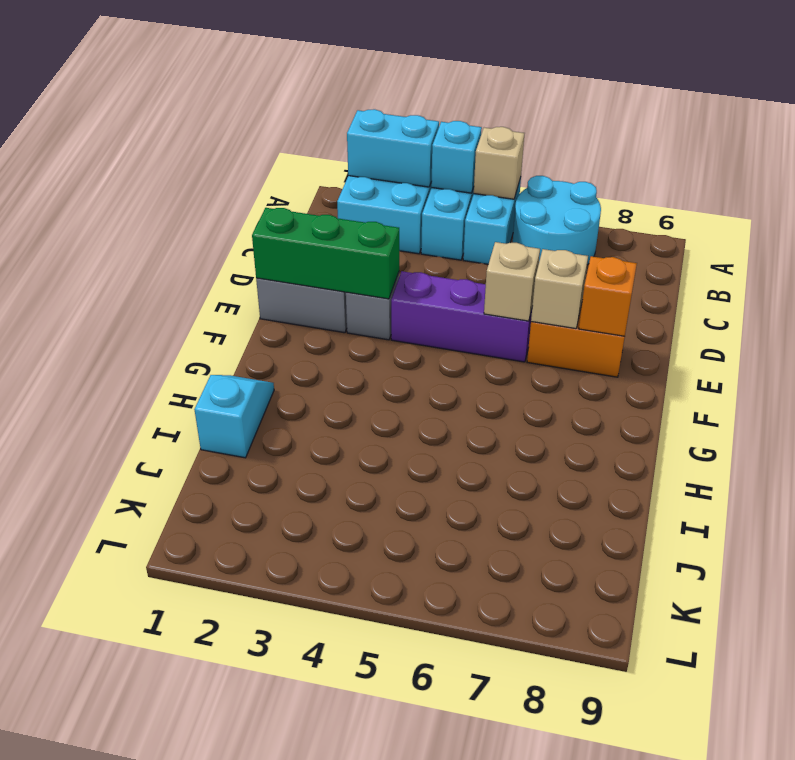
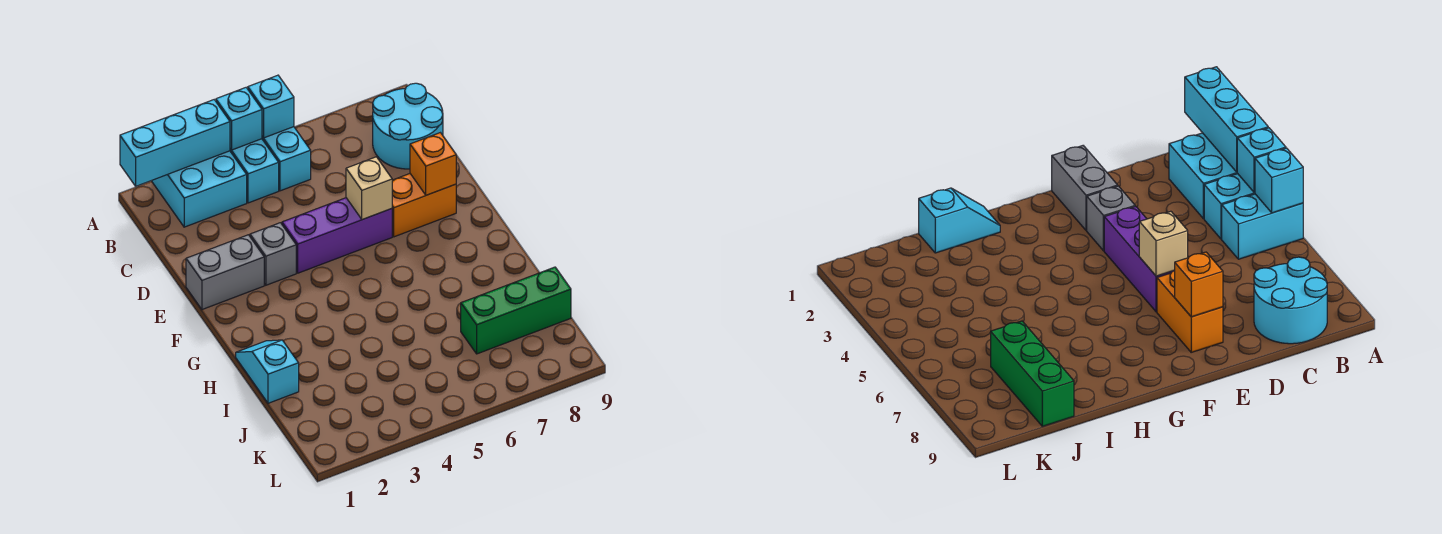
cyan 1x2 brick [347,109,439,187] -> cyan 1x3 brick [120,100,230,186]
tan 1x1 brick [474,127,524,199] -> cyan 1x1 brick [248,75,294,138]
cyan 2x2 round brick [513,176,601,265] -> cyan 2x2 round brick moved to [373,83,443,169]
green 1x3 brick [252,208,399,299] -> green 1x3 brick moved to [461,267,571,354]
tan 1x1 brick [531,249,588,329] -> none

